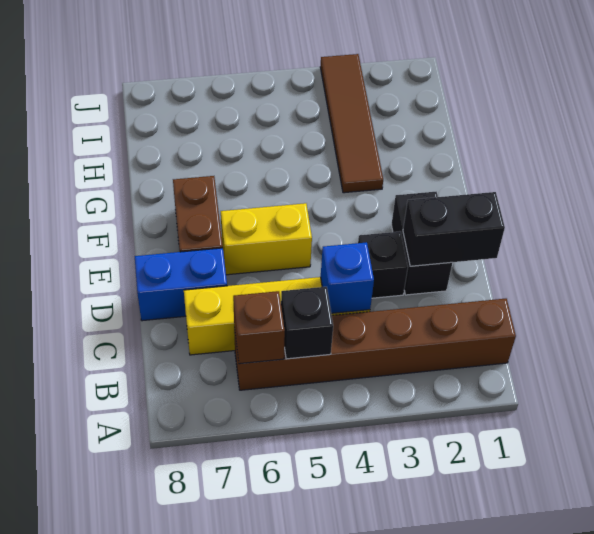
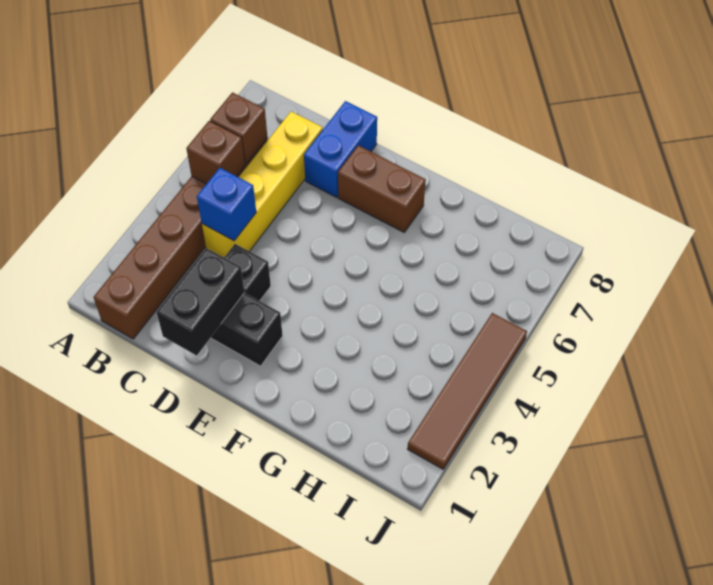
black 1x1 brick [281,287,333,359] -> brown 1x1 brick [186,121,245,184]
yellow 1x2 brick [221,203,312,275] -> none
brown 1x4 tile [320,54,383,193] -> brown 1x4 tile turned to [408,313,527,469]

